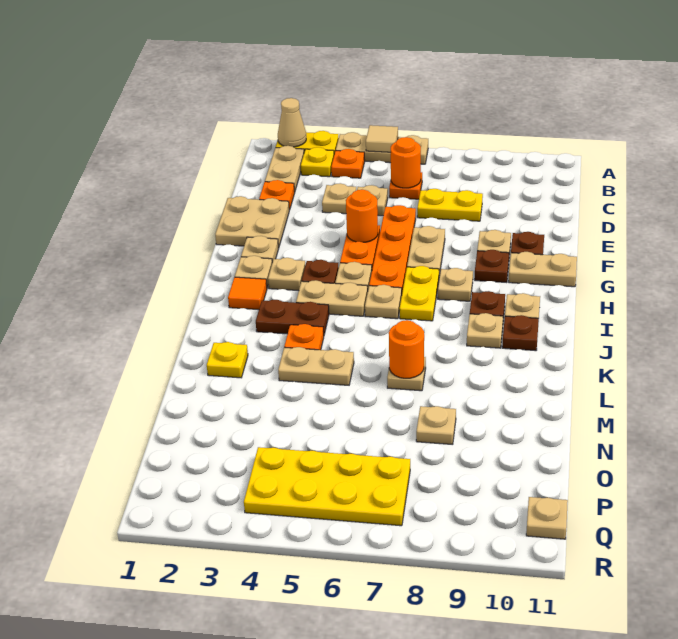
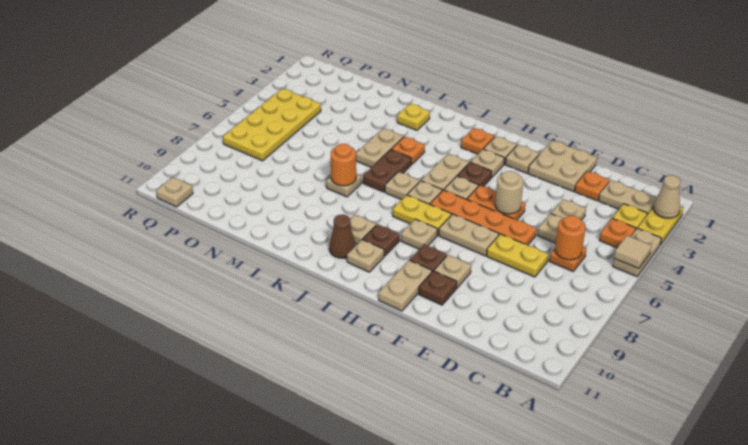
tan 1x3 plate [336,132,428,164] -> tan 1x2 plate [613,228,661,277]
yellow 1x2 plate [417,189,483,221] -> yellow 1x2 plate turned to [487,234,548,277]
orange 1x1 round brick [346,190,378,242] -> tan 1x1 round brick [495,171,523,214]
orange 1x1 tile [228,277,267,310] -> orange 1x1 plate [461,128,494,154]
brown 1x2 plate [256,300,329,334] -> brown 1x2 plate moved to [363,150,411,192]
brown 1x1 plate [502,315,539,351] -> brown 1x1 cone [329,215,356,258]
tan 1x1 plate [416,406,456,445] -> tan 1x1 plate moved to [385,172,420,200]

